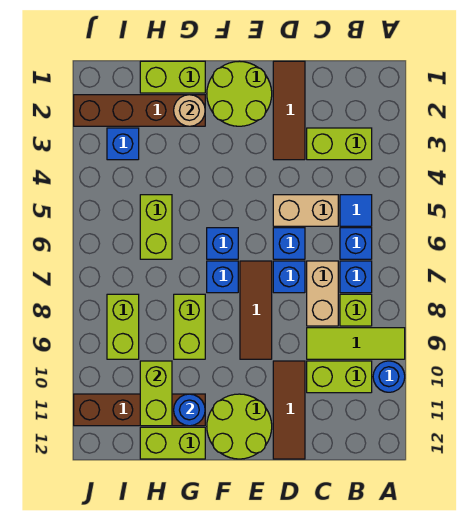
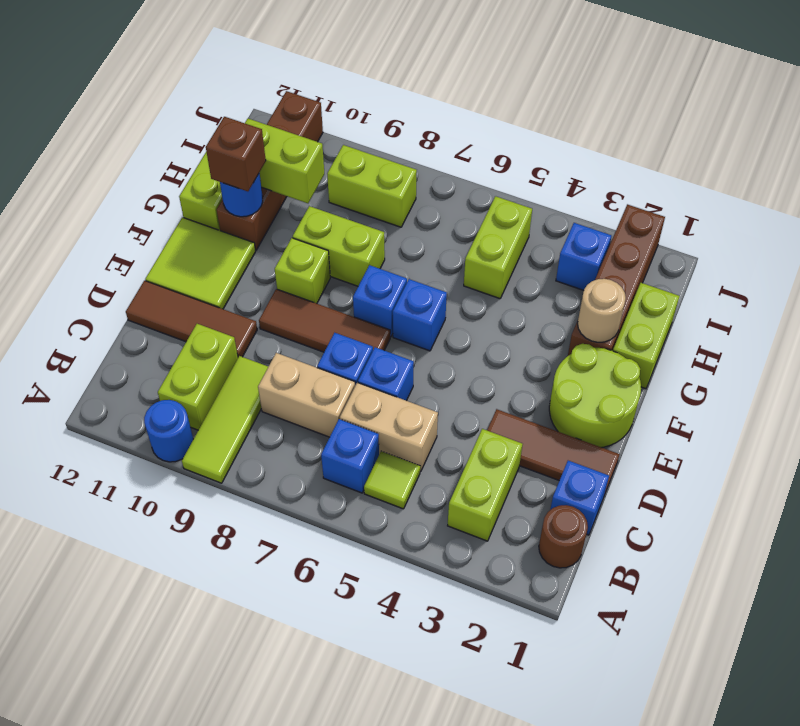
none -> brown 1x1 round brick [539,505,588,568]
blue 1x1 tile [340,195,372,226] -> lime 1x1 tile [364,451,420,509]
blue 1x1 brick [340,261,372,293] -> blue 1x1 brick moved to [550,461,609,535]
lime 1x1 brick [340,294,372,326] -> lime 1x1 brick moved to [275,238,330,303]
tan 1x2 brick [273,195,338,226] -> tan 1x2 brick turned to [340,383,438,472]
lime 2x2 round brick [207,394,272,459] -> lime 2x2 tile [145,217,256,309]
none -> brown 1x1 brick [206,117,266,191]
lime 1x2 brick [140,195,172,259] -> lime 1x2 brick turned to [464,196,532,299]

